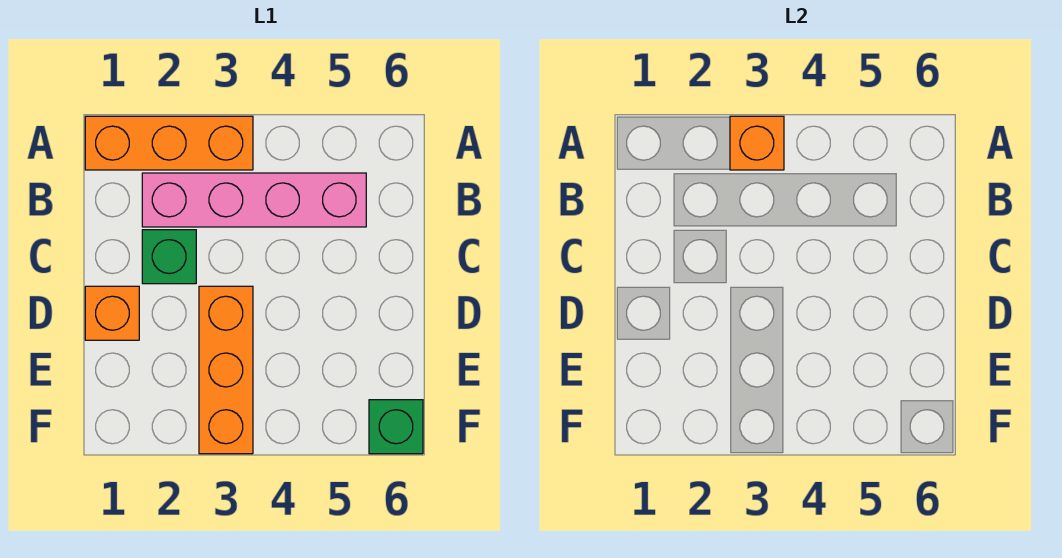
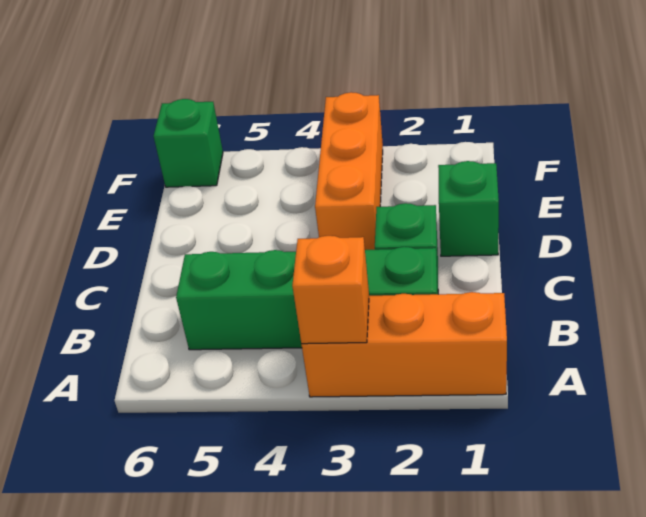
pink 1x4 brick [142,173,366,227] -> green 1x4 brick [176,247,438,350]
orange 1x1 brick [85,286,139,340] -> green 1x1 brick [438,161,499,256]

